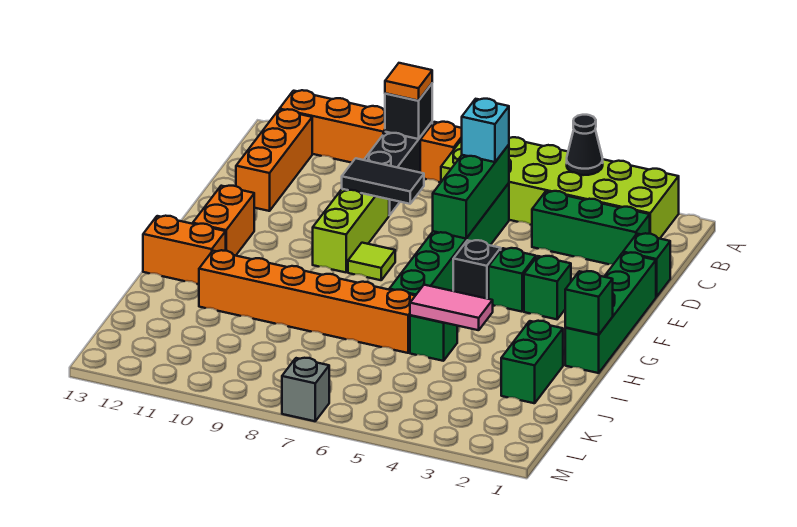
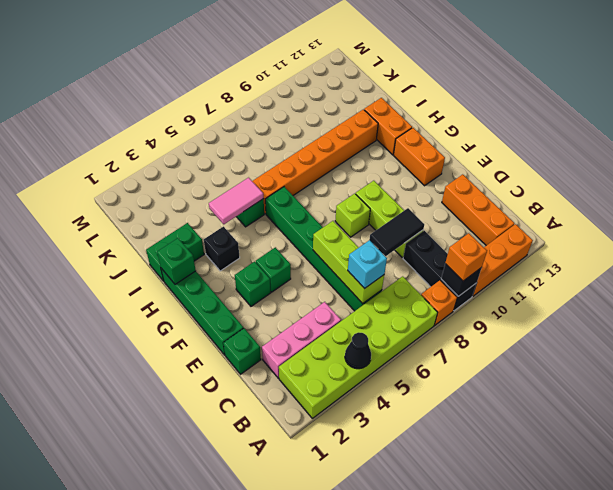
orange 1x1 tile [385,63,432,101] -> orange 1x1 brick [445,233,487,281]
green 1x3 brick [532,191,650,264] -> pink 1x3 brick [262,302,341,378]
green 1x3 brick [433,145,509,239] -> lime 1x3 brick [313,221,384,304]
black 1x1 brick [453,240,501,299] -> black 1x1 brick moved to [204,227,240,271]
lime 1x1 tile [348,243,395,280] -> lime 1x1 brick [335,194,370,237]
orange 1x2 brick [143,216,226,284] -> orange 1x2 brick turned to [364,98,412,155]
green 1x2 brick [501,321,563,403] -> green 1x2 brick turned to [146,223,204,281]
grey 1x1 brick [282,358,329,421] -> none

